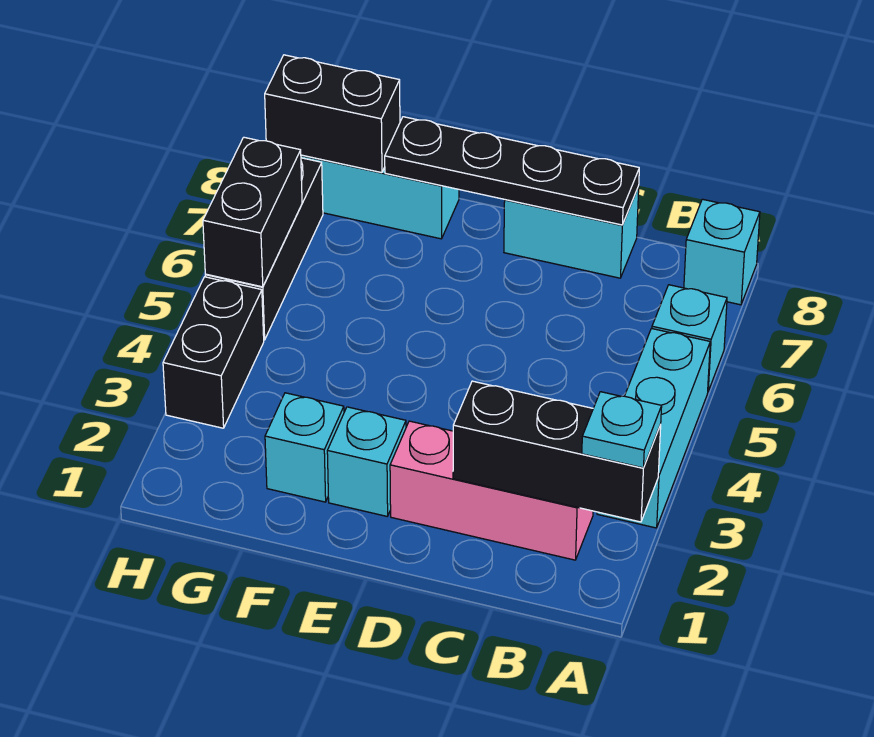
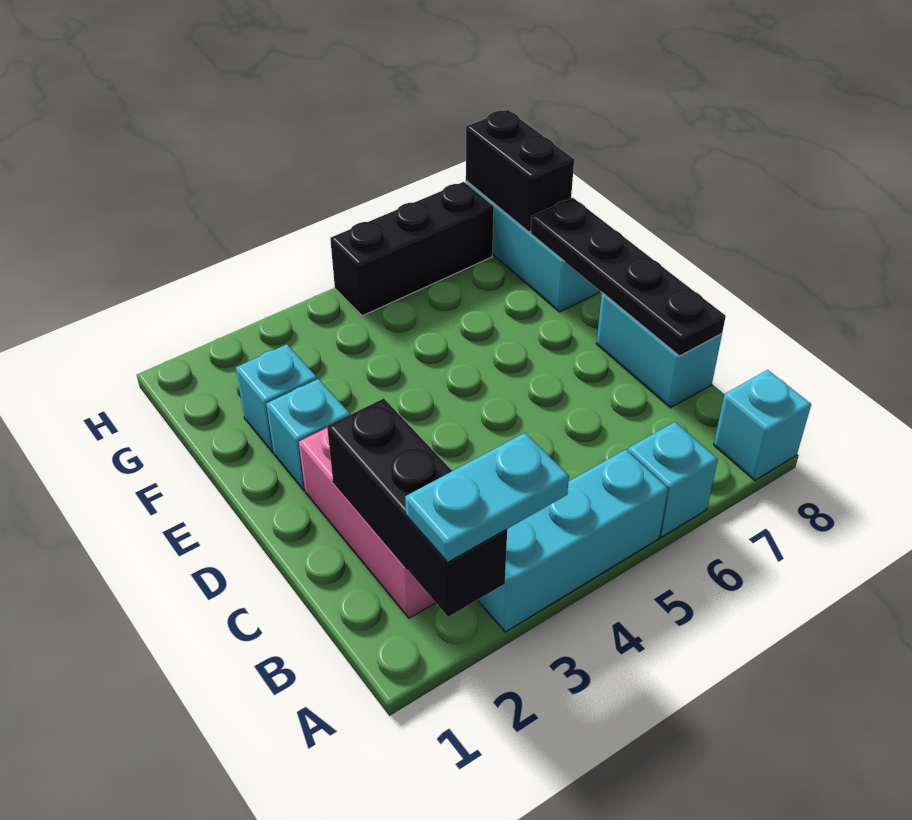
cyan 1x1 plate [582,392,662,468] -> cyan 1x2 plate [405,433,569,562]
black 1x2 brick [163,277,264,428] -> none
black 1x2 brick [203,137,302,287] -> none

